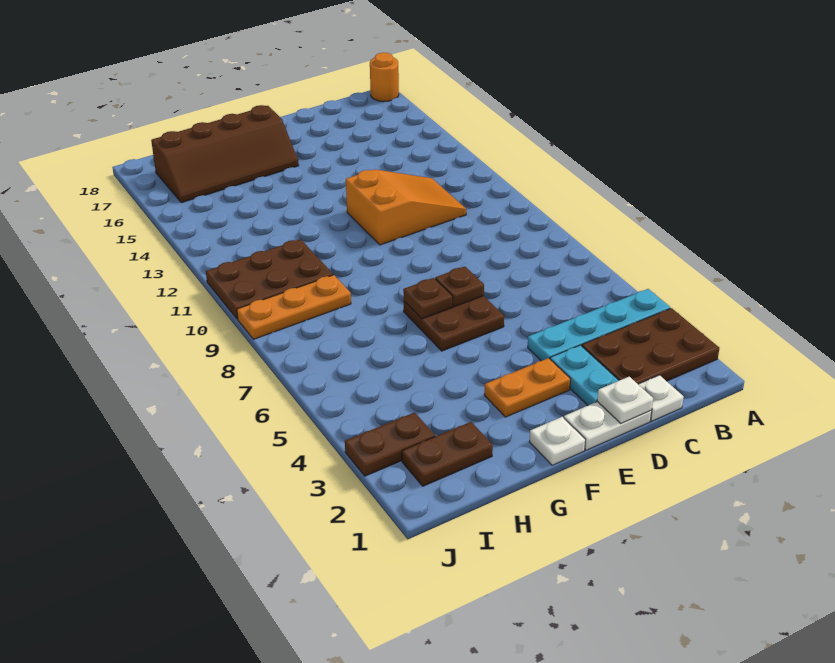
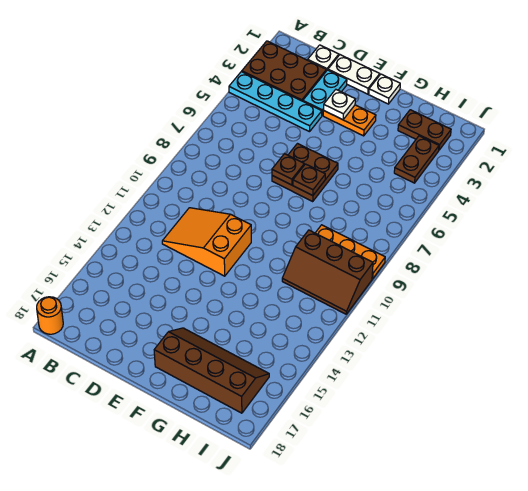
white 1x1 plate [597,377,653,423] -> white 1x1 plate moved to [323,90,355,120]
brown 2x3 plate [206,239,333,319] -> brown 2x3 slope [282,230,373,314]
brown 1x2 plate [345,412,435,476] -> brown 1x2 plate turned to [394,136,439,183]

